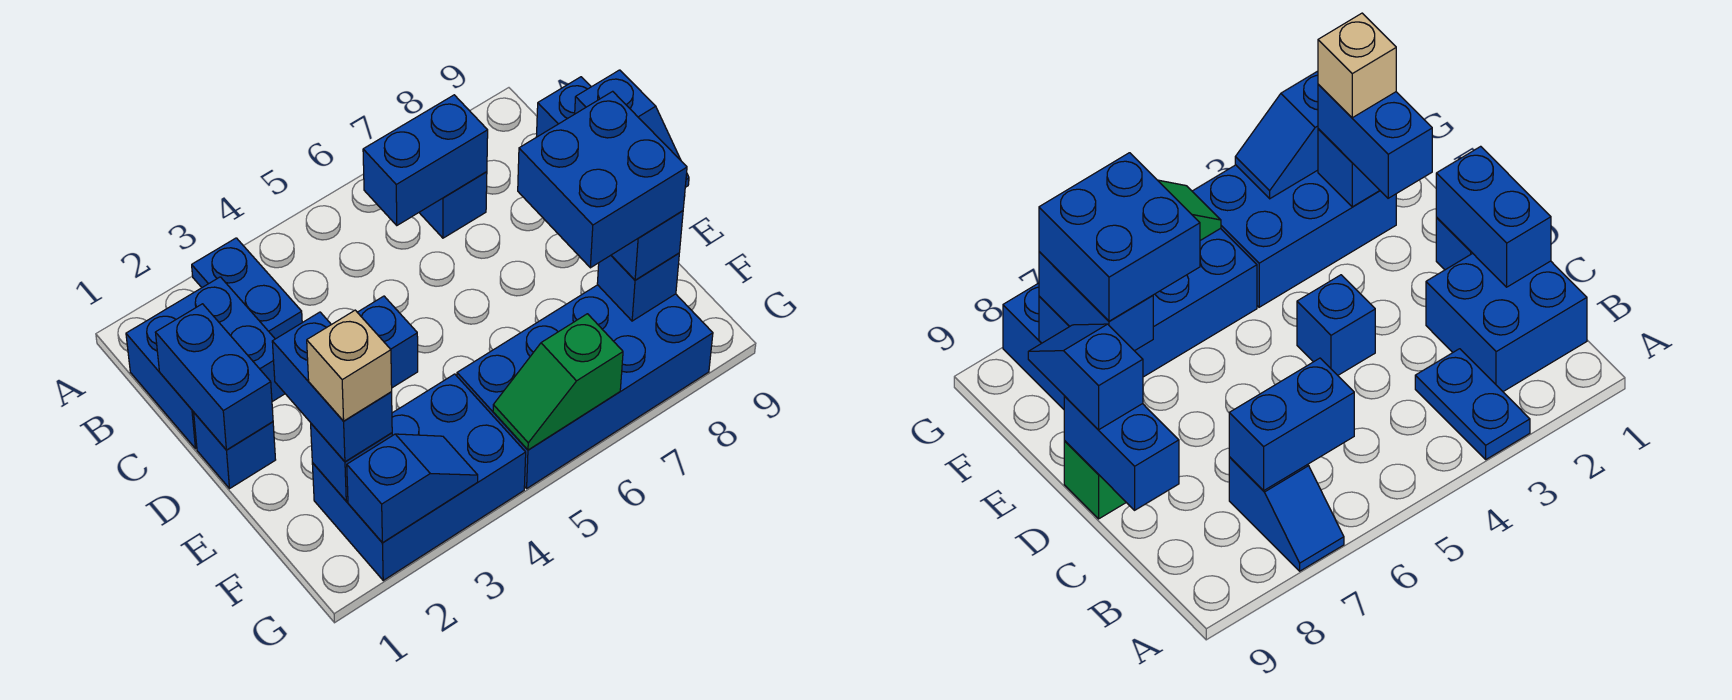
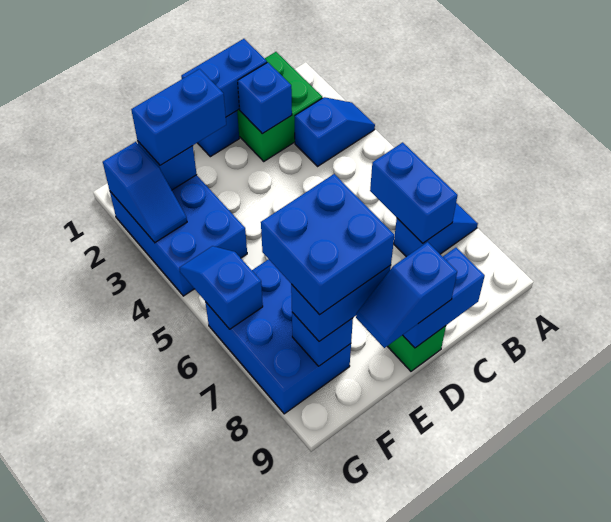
blue 1x2 plate [192,238,302,339] -> blue 1x2 slope [295,97,375,167]
blue 2x2 brick [126,277,285,449] -> green 2x2 brick [237,52,322,161]
blue 1x1 brick [357,296,418,388] -> blue 1x1 brick moved to [238,62,292,134]
tan 1x1 brick [307,310,392,421] -> none
blue 2x4 brick [457,285,713,488] -> blue 2x3 brick [205,259,351,414]
green 1x2 slope [493,314,623,450] -> blue 1x2 slope [180,246,263,329]

